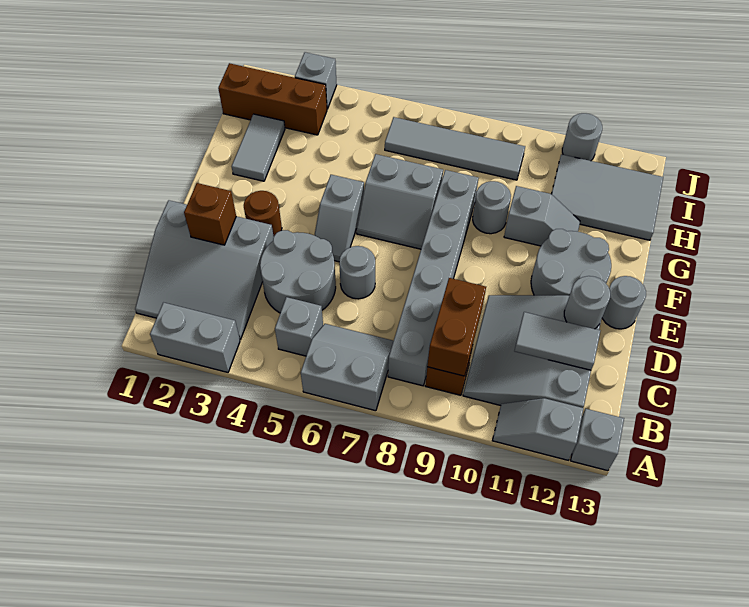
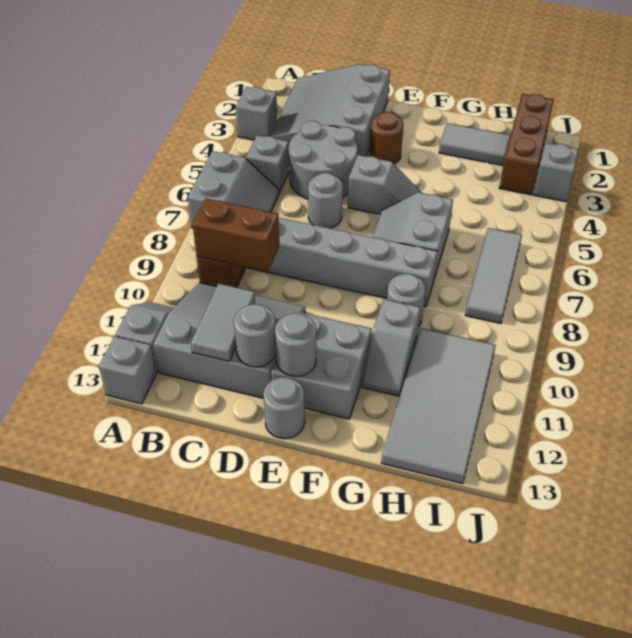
grey 1x2 brick [150,303,240,372] -> grey 1x1 brick [236,87,277,140]
brown 1x1 brick [184,183,236,245] -> none
grey 1x2 slope [314,175,364,262] -> grey 1x2 slope turned to [348,155,422,214]
grey 2x2 round brick [531,229,611,296] -> grey 2x2 brick [271,311,371,419]
grey 2x3 tile [552,154,663,240] -> grey 2x4 tile [381,328,496,484]
grey 1x4 tile [385,117,525,180] -> grey 1x3 tile [465,228,522,324]
grey 1x1 round brick [562,113,602,161] -> grey 1x1 round brick moved to [275,313,316,377]

